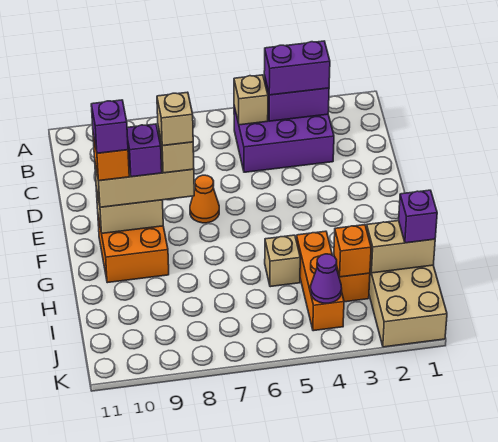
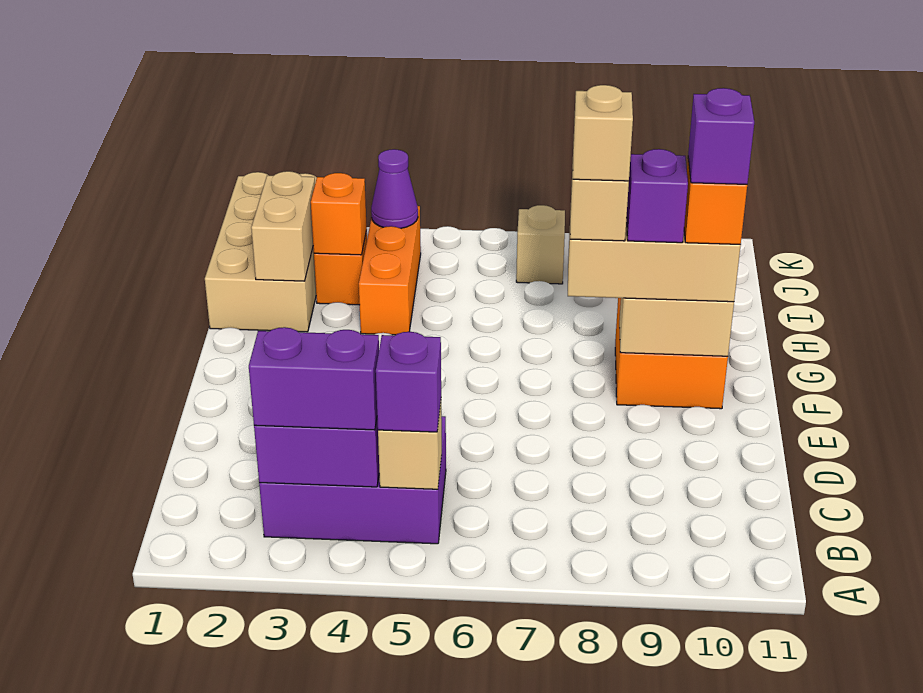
orange 1x1 cone [190,175,219,223] -> none
tan 1x1 brick [265,235,300,287] -> tan 1x1 brick moved to [516,205,565,284]
tan 1x2 brick [367,221,435,273] -> tan 1x2 brick turned to [251,171,315,281]
purple 1x1 brick [399,190,437,243] -> purple 1x1 brick moved to [376,332,441,432]

